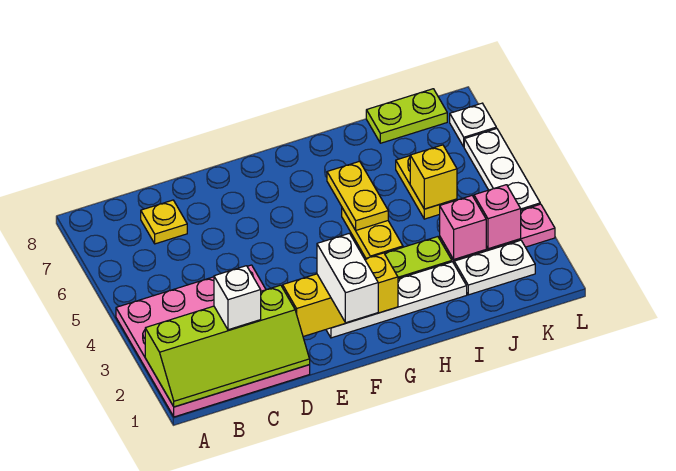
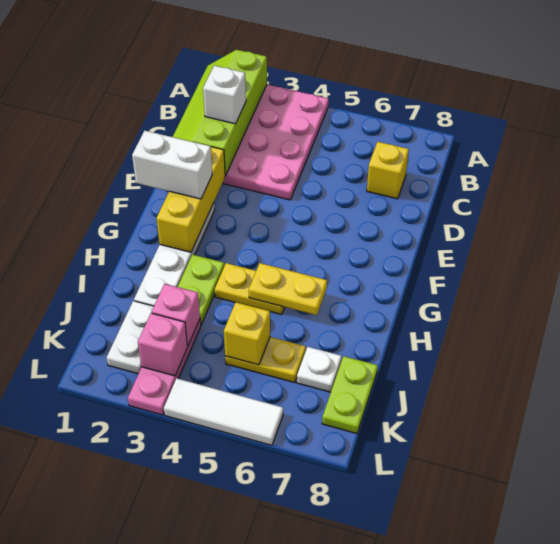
yellow 1x1 plate [141,200,187,244] -> yellow 1x1 brick [367,142,409,199]
white 1x3 plate [464,128,540,210] -> white 1x3 tile [164,378,283,445]
white 1x1 plate [450,103,496,147] -> white 1x1 plate moved to [297,347,342,392]

